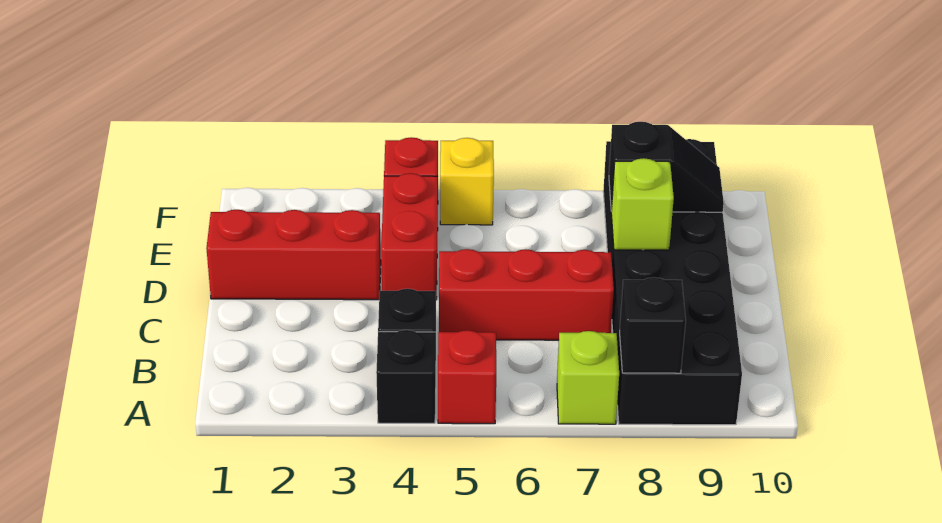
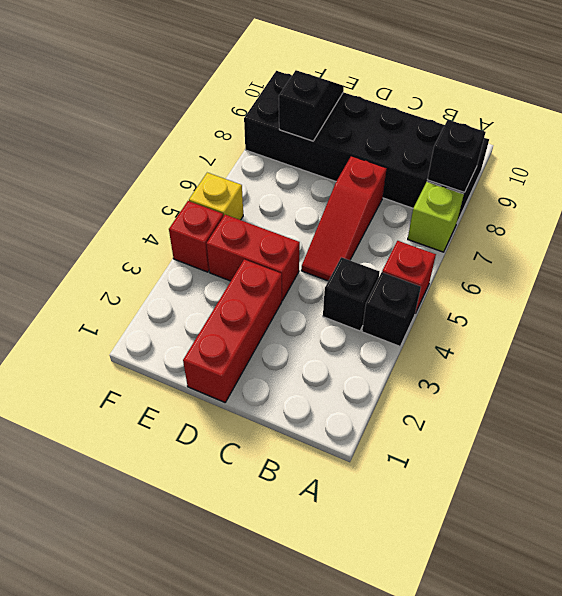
red 1x3 brick [439,249,614,340] -> red 1x3 slope [302,156,387,281]
lime 1x1 brick [611,158,674,250] -> none

